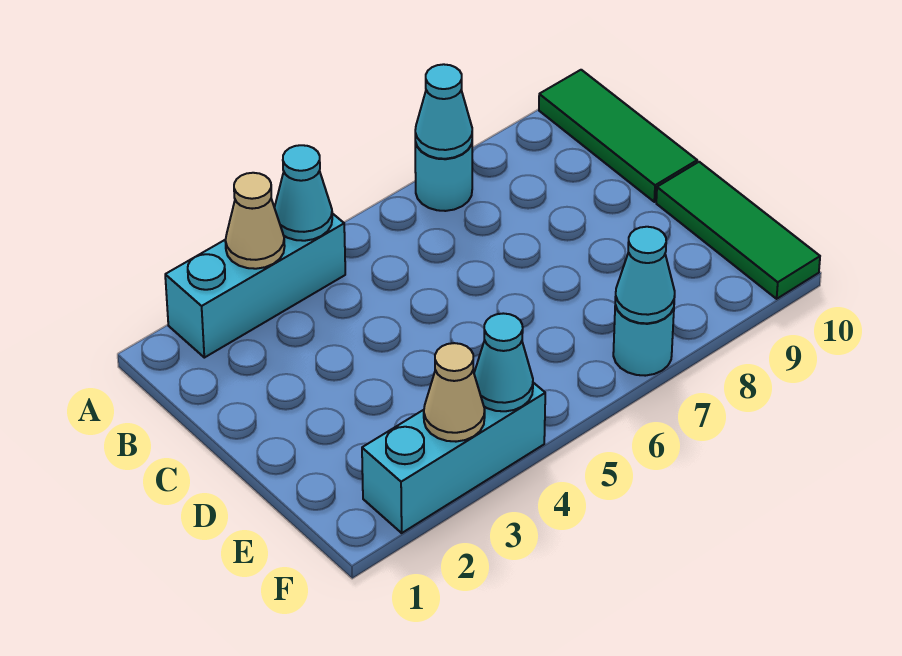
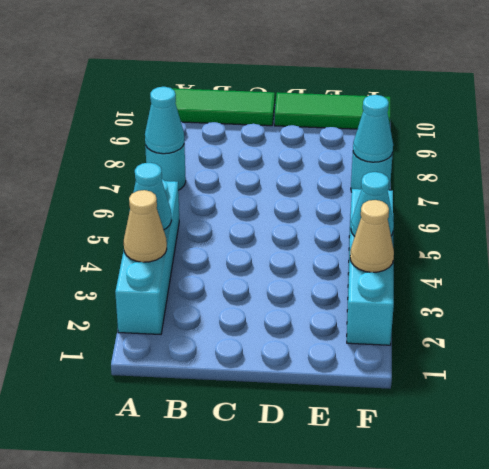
cyan 1x3 brick [165,213,345,358] -> cyan 1x4 brick [115,179,179,335]
cyan 1x3 brick [362,383,545,533] -> cyan 1x4 brick [347,189,394,345]

